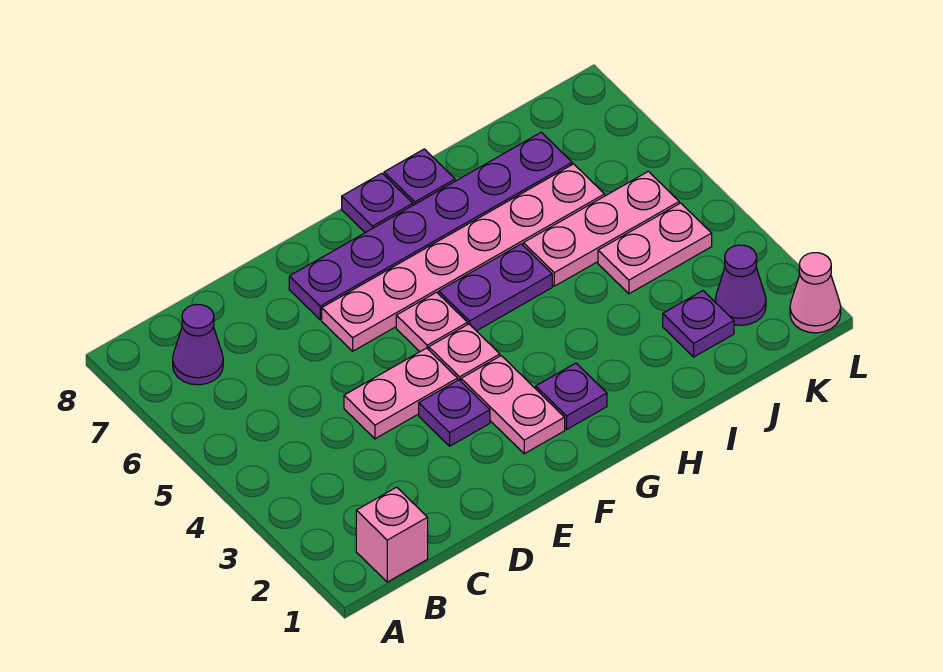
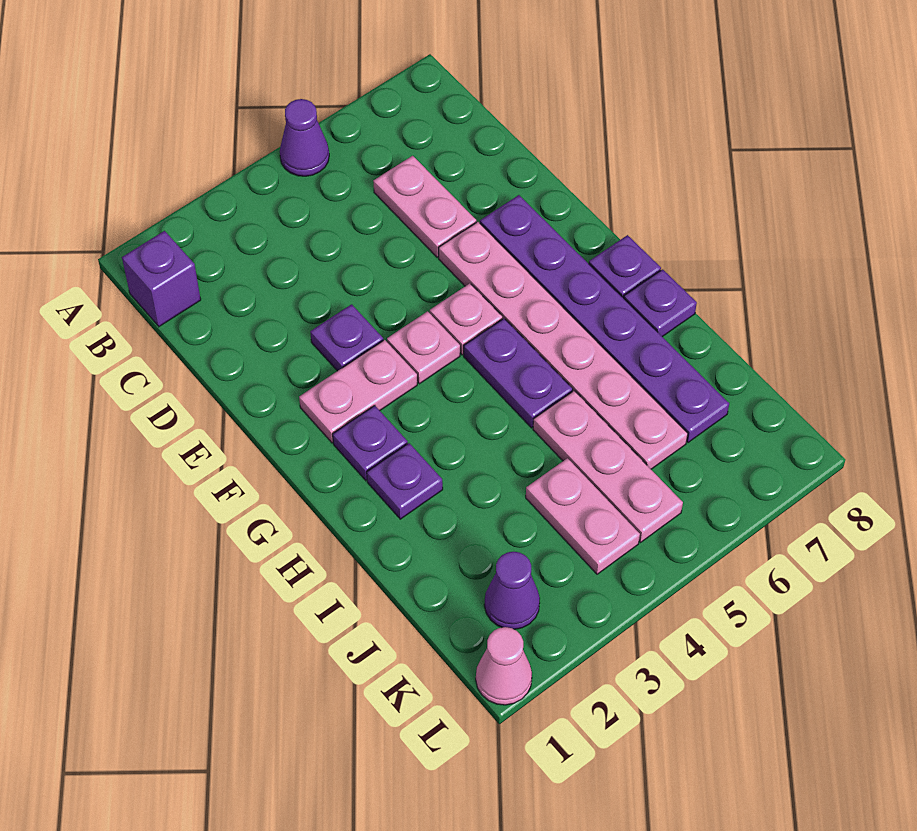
pink 1x1 brick [356,487,428,582] -> purple 1x1 brick [122,231,201,326]
purple 1x1 cone [173,305,223,385] -> purple 1x1 cone moved to [280,99,329,176]
pink 1x2 plate [344,348,458,439] -> pink 1x2 plate moved to [373,156,476,257]
purple 1x1 plate [663,291,734,357] -> purple 1x1 plate moved to [367,443,443,519]

